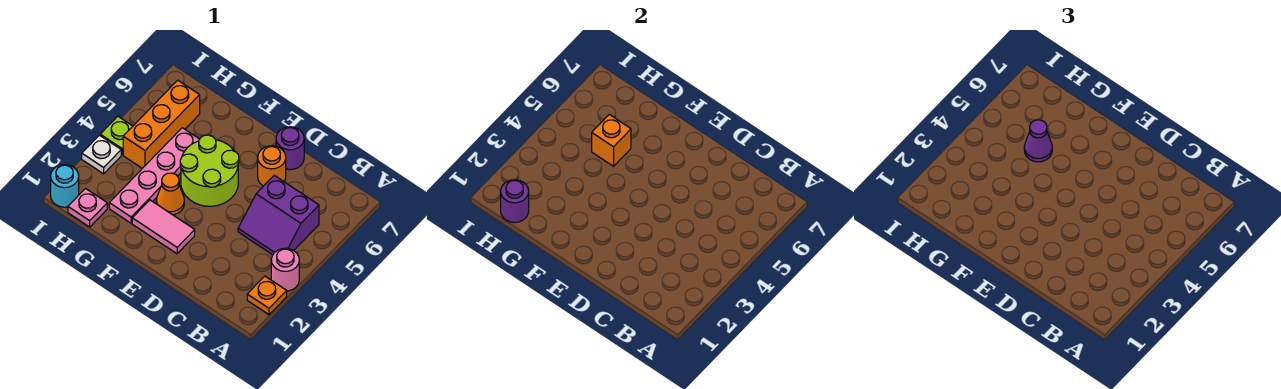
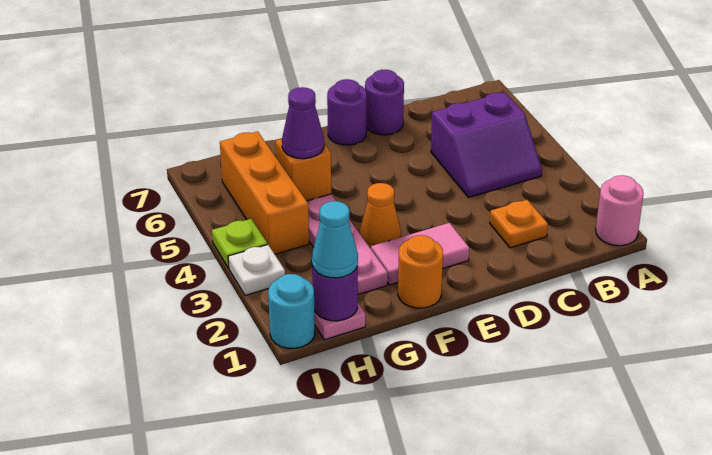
orange 1x1 plate [247,276,287,315] -> orange 1x1 plate moved to [490,200,548,248]
pink 1x1 round brick [271,248,299,291] -> pink 1x1 round brick moved to [596,175,644,246]
orange 1x1 round brick [257,146,286,186] -> orange 1x1 round brick moved to [398,235,443,308]
lime 2x2 round brick [180,135,239,206] -> none
none -> purple 1x1 round brick [327,79,367,145]
none -> cyan 1x1 cone [312,201,358,278]

